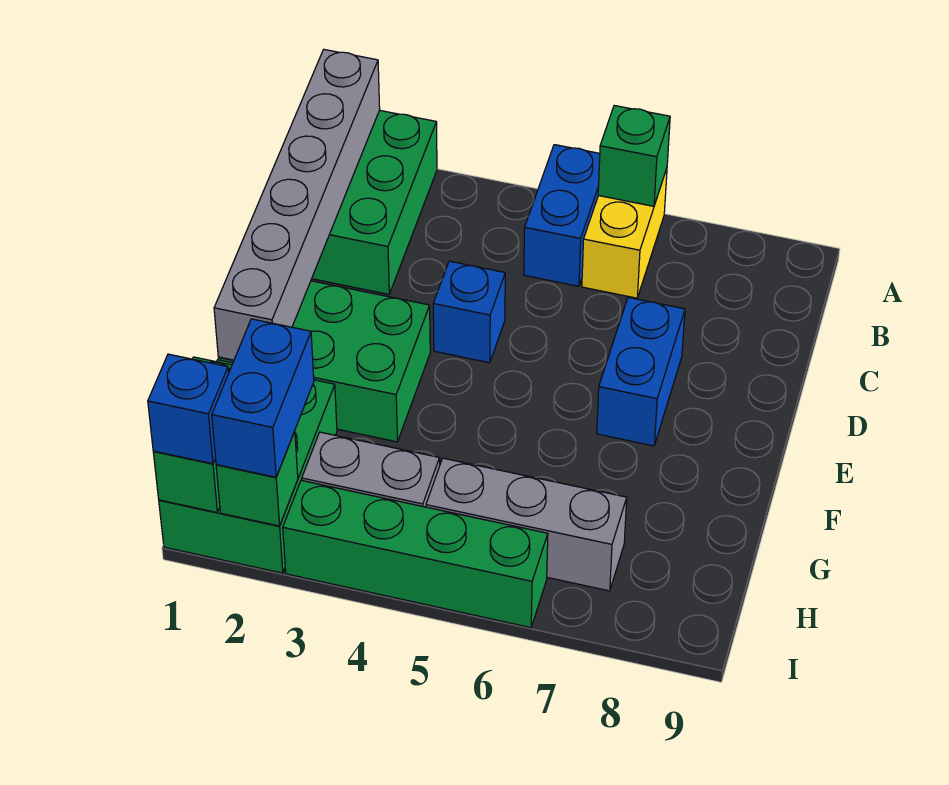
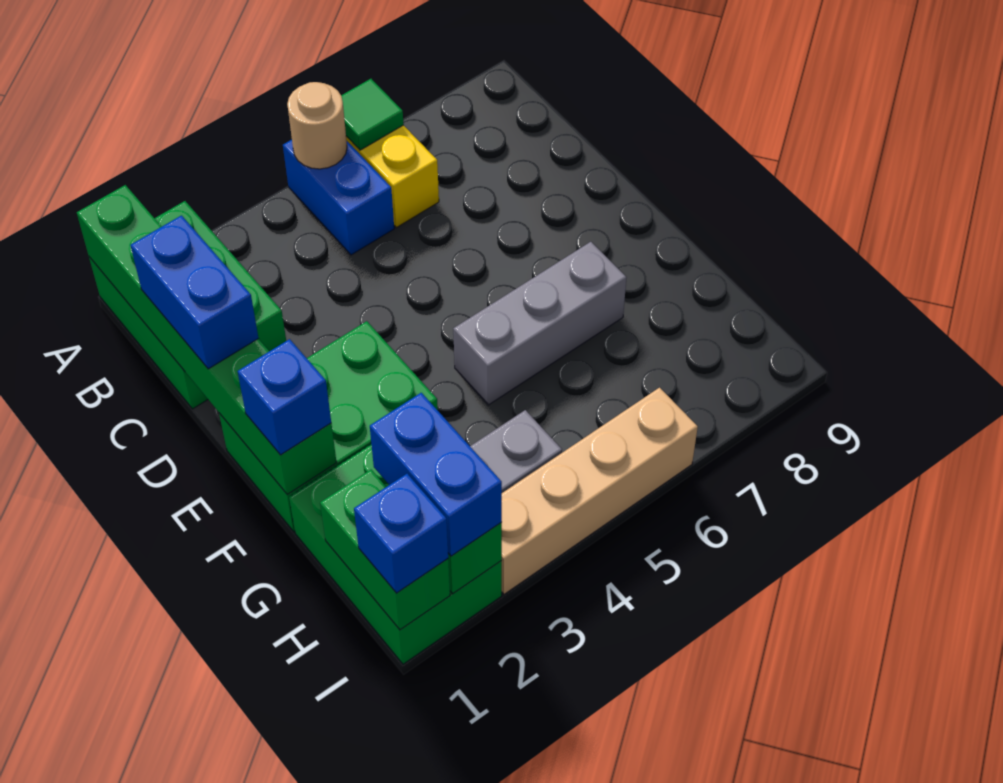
grey 1x6 brick [214,50,380,360] -> green 1x6 brick [77,185,337,495]
none -> tan 1x1 round brick [287,82,347,169]
green 1x1 brick [598,106,670,206] -> green 1x1 tile [341,79,404,150]
blue 1x1 brick [433,261,505,363] -> blue 1x1 brick moved to [238,339,331,455]
blue 1x2 brick [597,297,685,446] -> blue 1x2 brick moved to [131,216,259,369]
grey 1x3 brick [426,458,627,591] -> grey 1x3 brick moved to [453,242,627,405]
green 1x4 brick [283,480,548,628] -> tan 1x4 brick [501,388,698,594]

